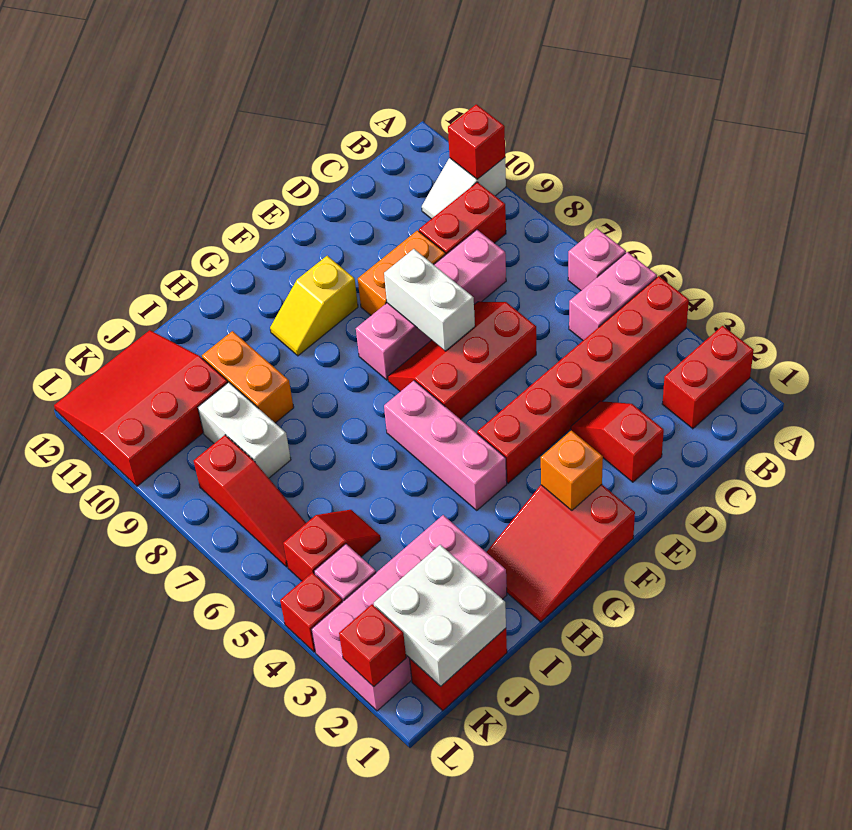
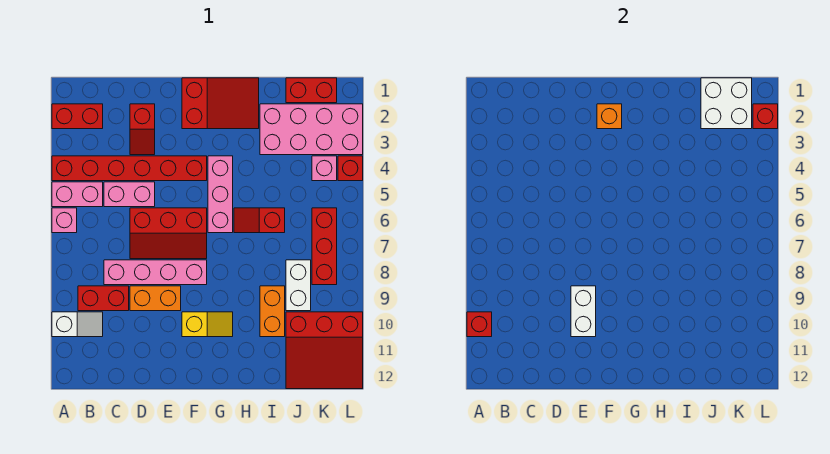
none -> pink 1x2 brick [104,182,155,207]
white 1x2 brick [384,249,475,351] -> white 1x2 brick moved to [571,286,596,337]
red 1x2 slope [283,510,381,581] -> red 1x2 slope moved to [234,208,285,233]
red 1x3 slope [194,435,306,567] -> red 1x3 brick [312,208,337,285]

